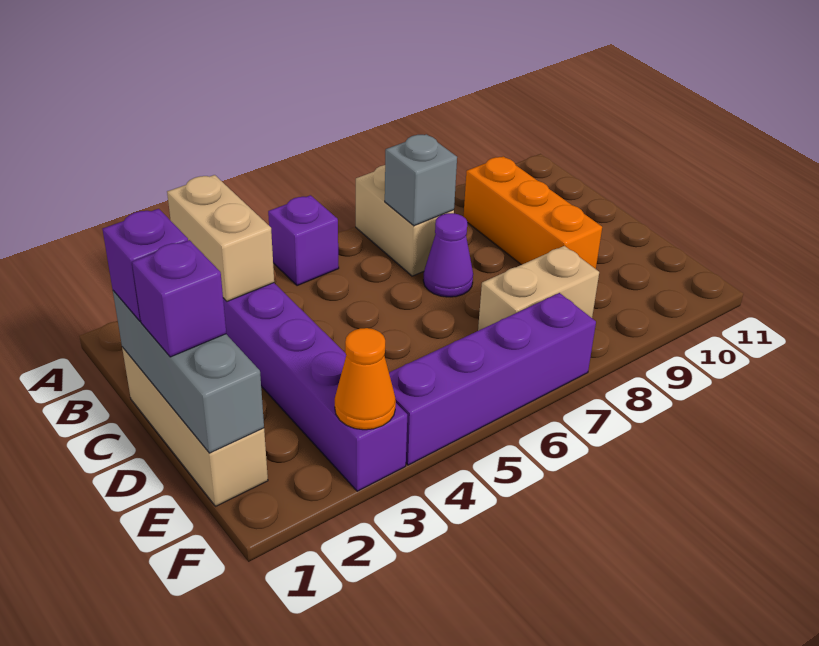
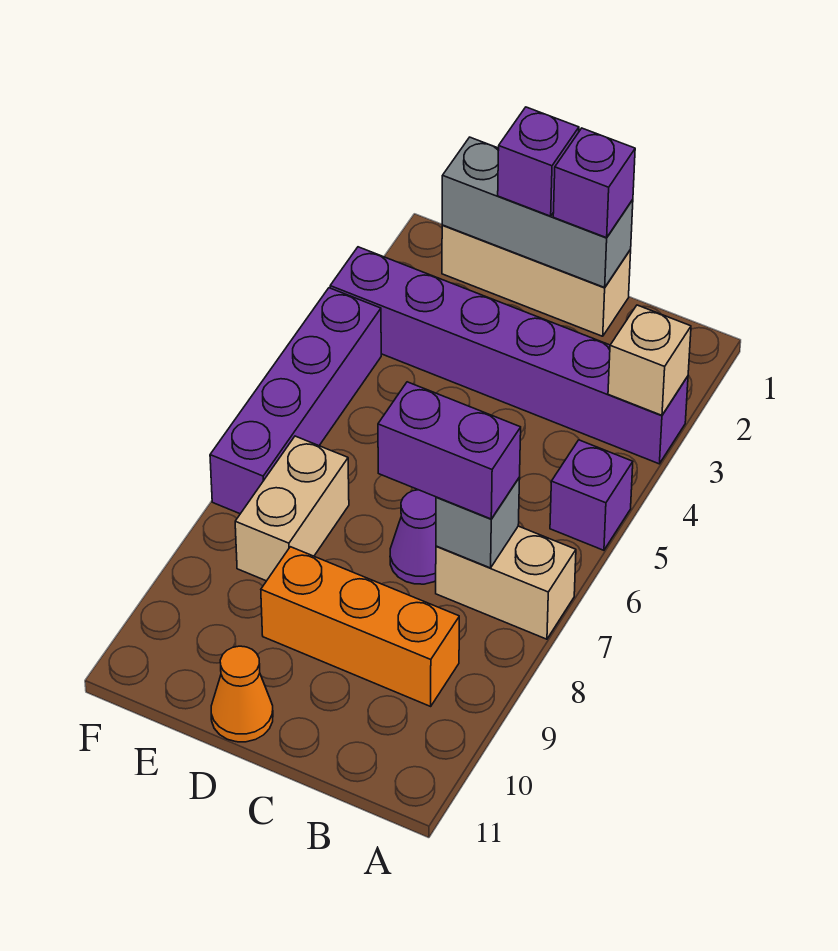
tan 1x2 brick [167,175,274,301] -> tan 1x1 brick [608,305,691,415]
none -> purple 1x2 brick [378,382,521,519]
orange 1x1 cone [335,328,396,430] -> orange 1x1 cone moved to [211,646,273,742]

